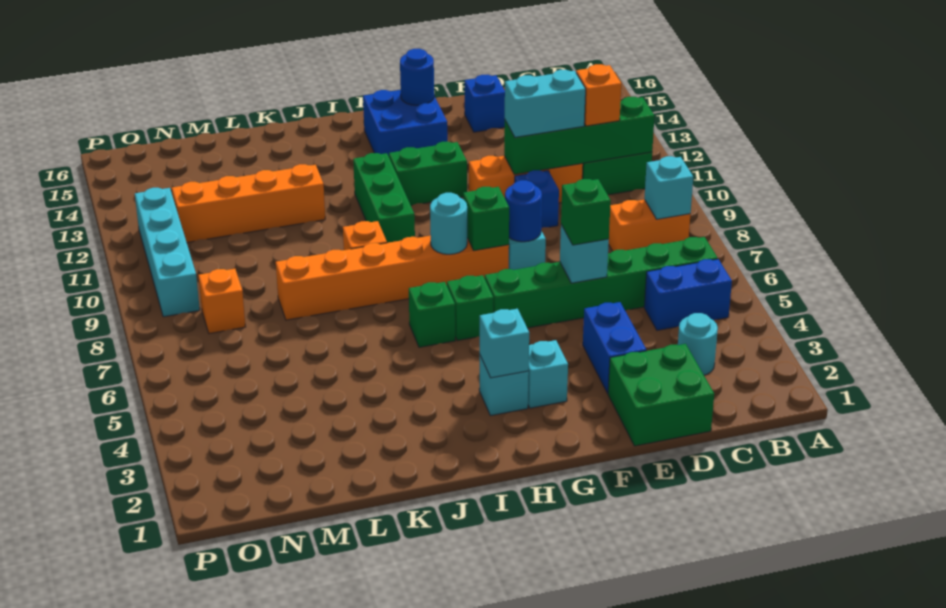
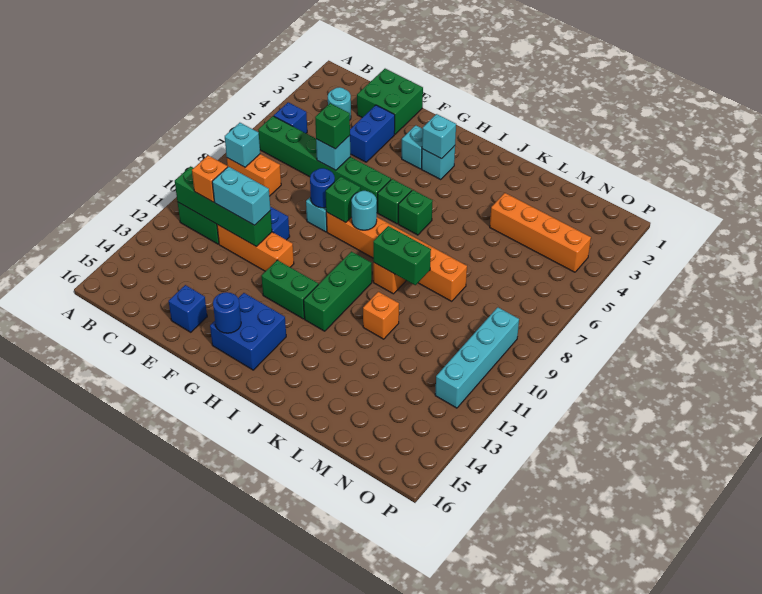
blue 1x2 brick [644,259,732,330] -> blue 1x1 brick [274,102,307,133]
none -> green 1x2 brick [373,226,431,285]
orange 1x4 brick [172,164,325,242] -> orange 1x4 brick moved to [490,193,591,272]
orange 1x1 brick [198,269,246,334] -> orange 1x1 brick moved to [363,292,399,339]

